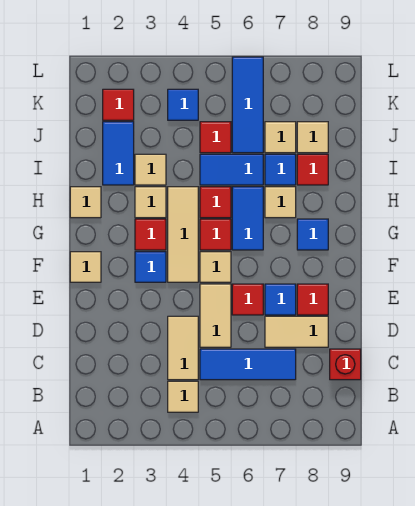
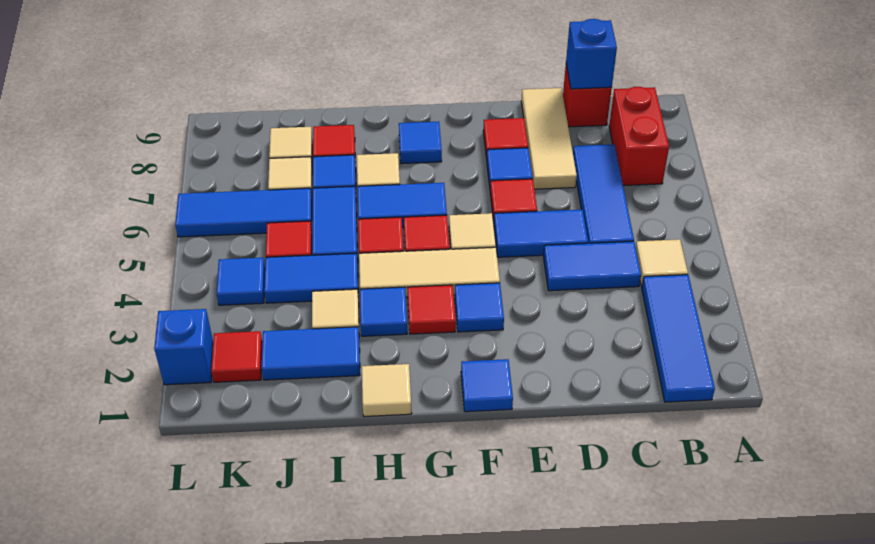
none -> blue 1x3 tile [642,275,715,402]
none -> red 1x2 brick [609,87,669,186]
tan 1x2 tile [168,316,198,380] -> blue 1x2 tile [544,241,641,291]
none -> blue 1x1 brick [566,19,617,89]
tan 1x2 tile [200,284,231,347] -> blue 1x2 tile [494,210,588,257]
tan 1x2 tile [265,316,328,347] -> tan 1x3 tile [521,88,577,189]
tan 1x1 tile [70,252,101,282] -> blue 1x1 tile [461,359,513,412]
tan 1x1 tile [135,187,166,218] -> blue 1x1 tile [360,287,407,336]
none -> blue 1x2 tile [264,253,358,303]
none -> blue 1x1 brick [154,309,213,385]

